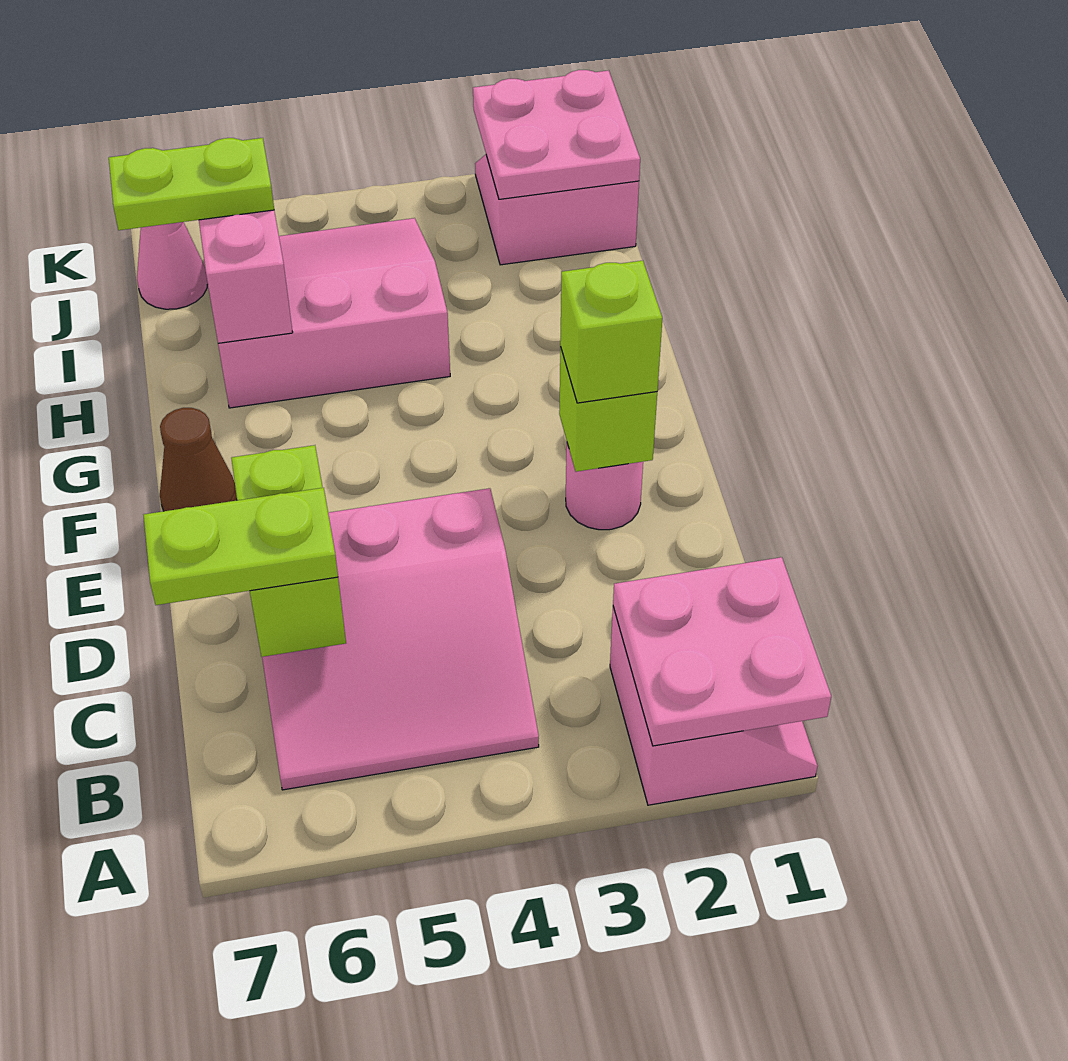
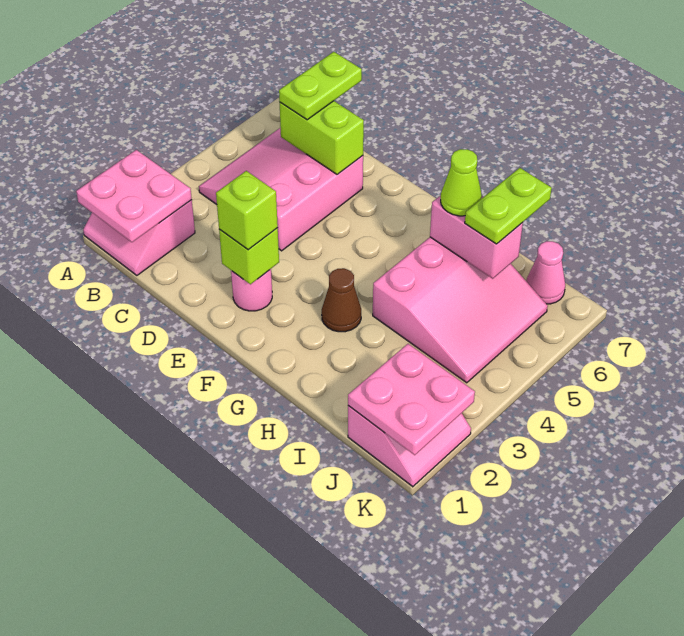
brown 1x1 cone [160,408,237,511] -> brown 1x1 cone moved to [322,268,361,332]
none -> lime 1x1 cone [441,149,482,216]

